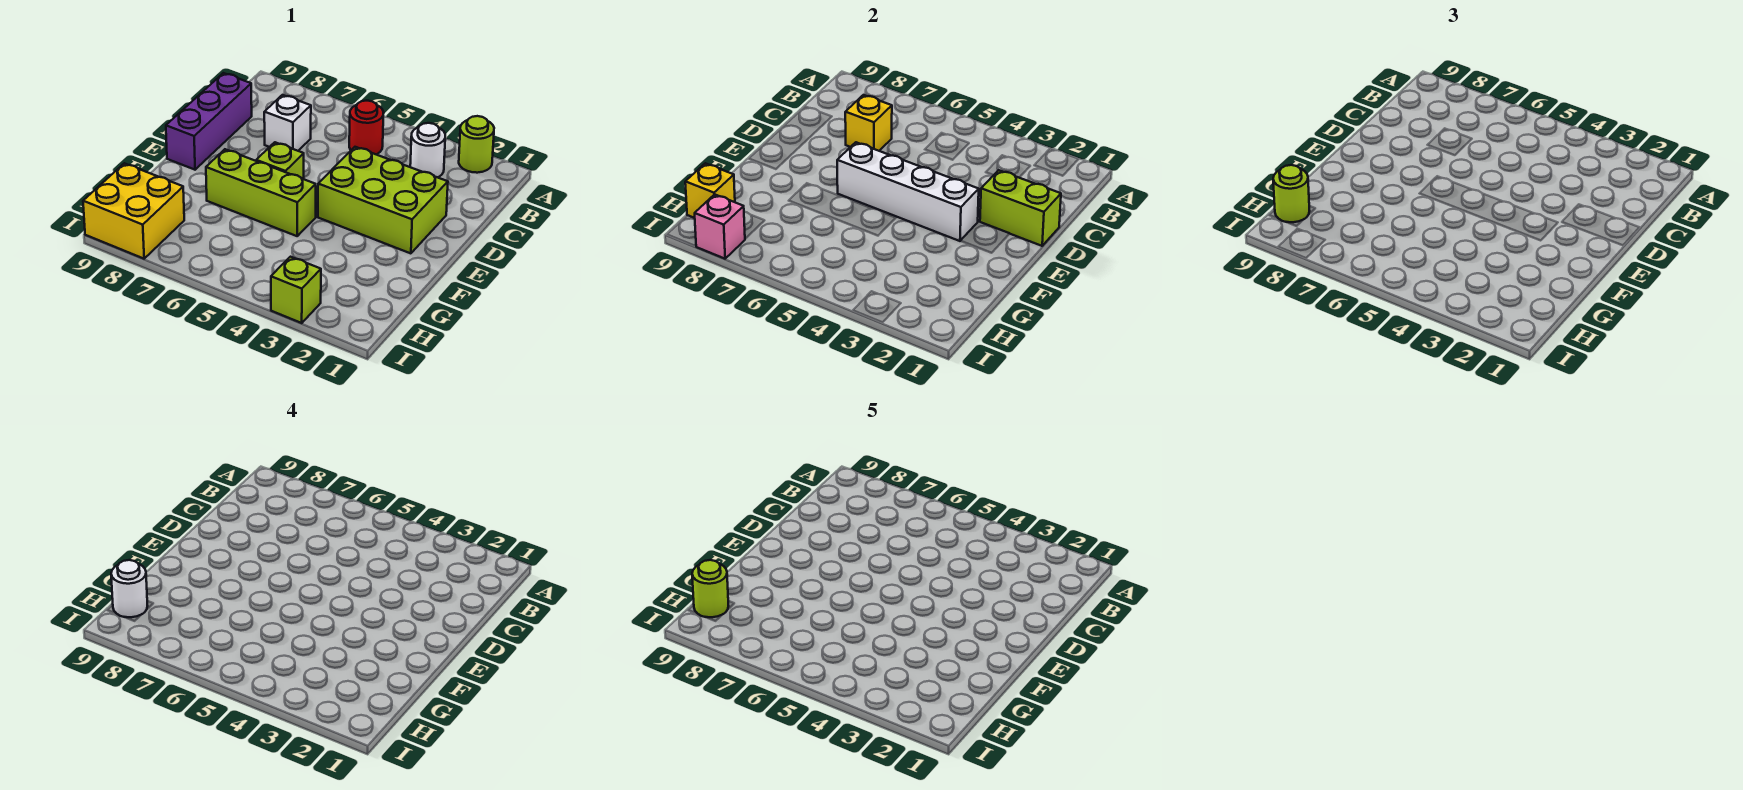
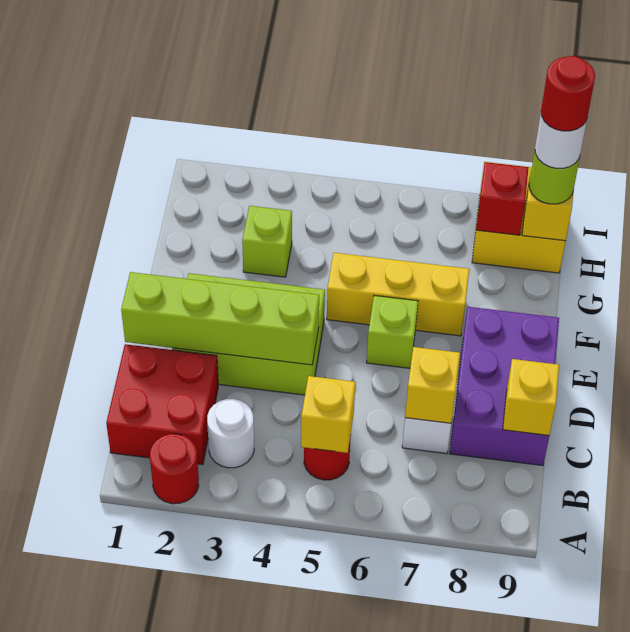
lime 1x1 round brick [459,116,494,173] -> red 1x1 round brick [150,434,199,504]
none -> red 2x2 brick [106,344,218,465]
none -> yellow 1x1 brick [301,376,355,453]
purple 1x3 brick [166,73,252,170] -> purple 2x3 brick [450,307,559,466]
none -> yellow 1x1 brick [503,359,559,435]
lime 1x2 brick [980,170,1061,246] -> lime 1x4 brick [121,272,319,365]
white 1x4 brick [837,142,979,241] -> none
lime 1x3 brick [206,149,316,236] -> yellow 1x3 brick [327,253,469,336]
none -> red 1x1 brick [476,162,529,235]
lime 1x1 round brick [692,560,728,617] -> red 1x1 round brick [541,56,595,131]
lime 1x1 brick [271,257,321,323] -> lime 1x1 brick moved to [242,206,292,277]
pink 1x1 brick [695,194,745,259] -> none

